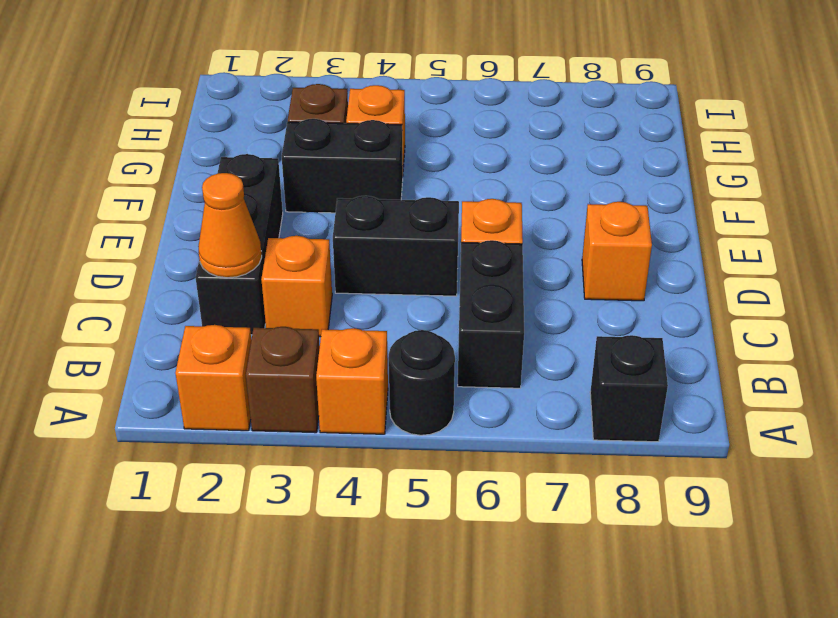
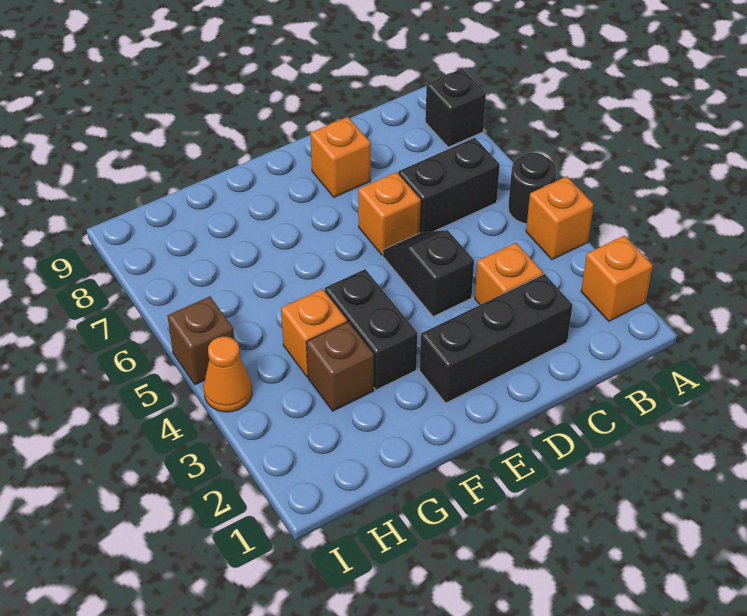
brown 1x1 brick [246,327,320,433] -> brown 1x1 brick moved to [167,296,234,385]
orange 1x1 cone [198,173,262,278] -> orange 1x1 cone moved to [204,336,252,412]
black 1x2 brick [333,196,459,296] -> black 1x2 slope [383,230,474,317]

